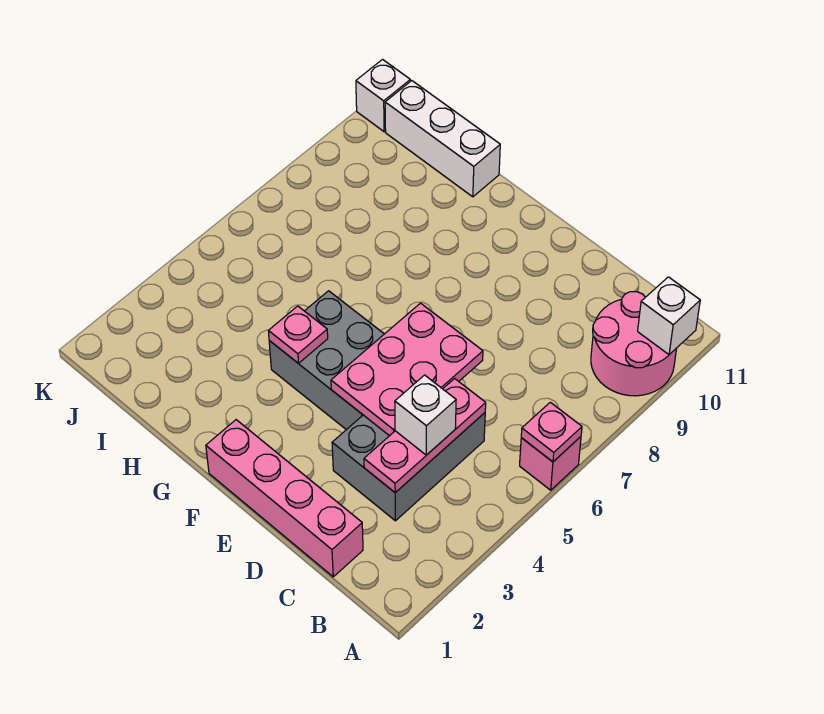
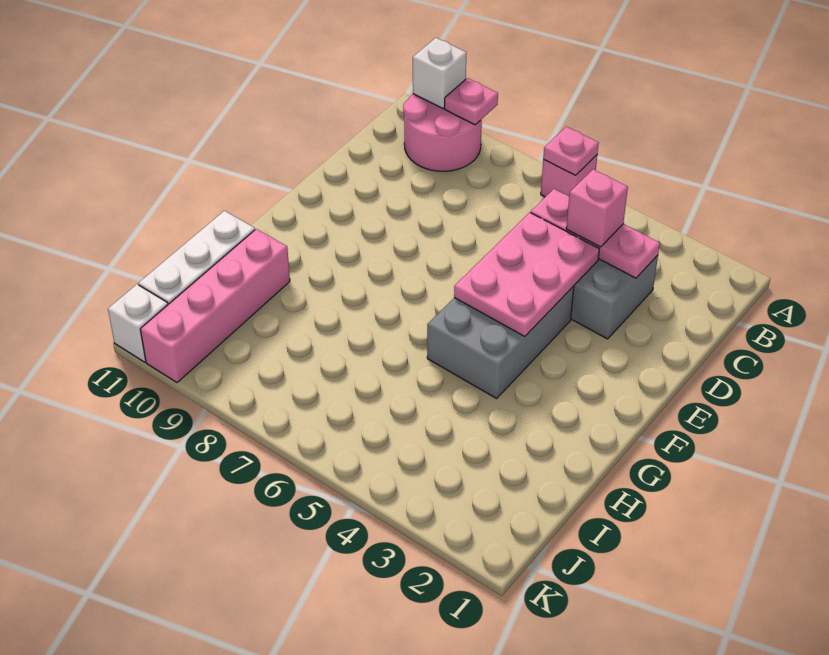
pink 1x4 brick [206,420,363,577] -> pink 1x4 brick moved to [140,229,290,383]
white 1x1 brick [395,375,456,455] -> pink 1x1 brick [566,169,628,247]
pink 2x3 plate [331,303,483,436] -> pink 2x3 plate turned to [454,212,599,337]
pink 1x1 plate [269,306,328,364] -> pink 1x1 plate moved to [445,78,498,125]

